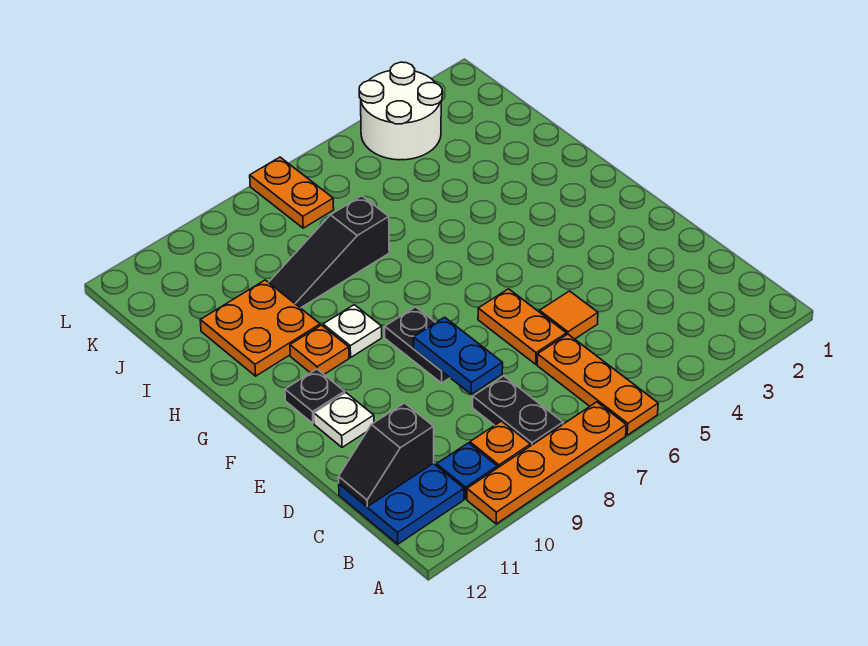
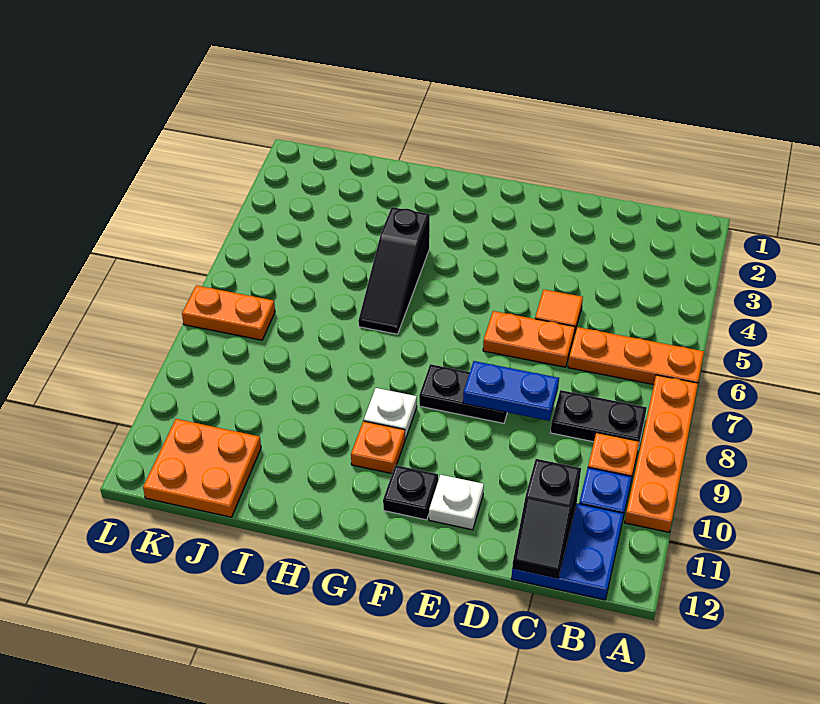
orange 2x2 plate [200,280,320,376] -> orange 2x2 plate moved to [143,419,261,517]
black 1x3 slope [269,196,389,308] -> black 1x3 slope moved to [358,207,430,334]
white 2x2 round brick [359,62,442,160] -> none

